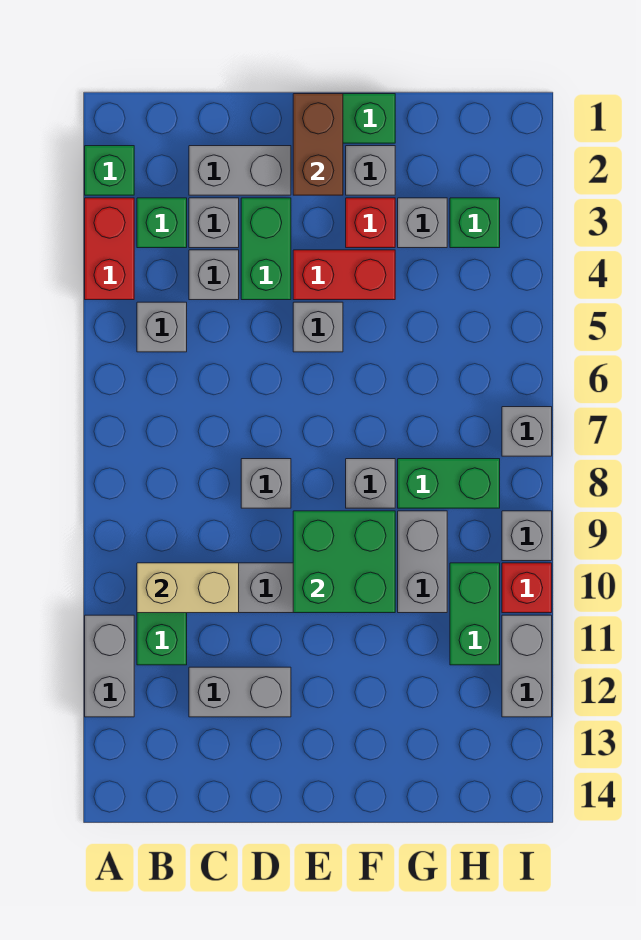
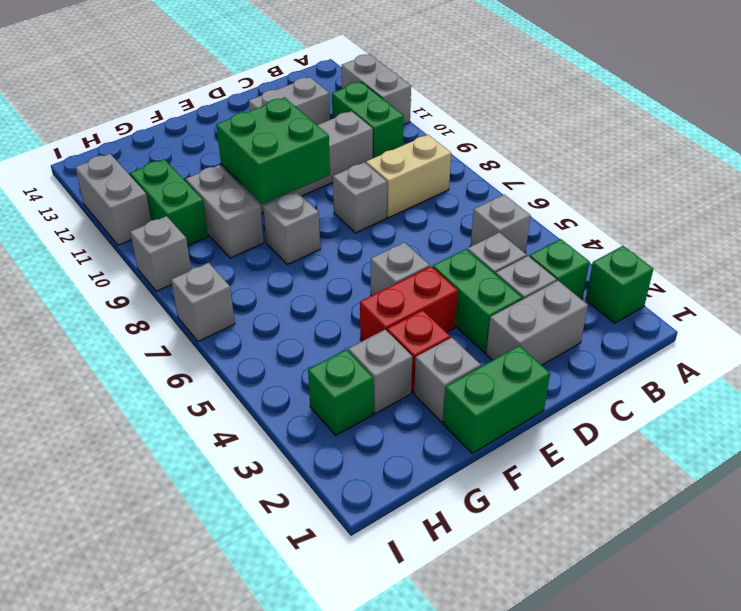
red 1x2 brick [85,198,134,300] -> none
tan 1x2 brick [137,563,239,613] -> tan 1x2 brick moved to [366,135,451,218]
brown 1x2 brick [293,94,343,195] -> none
green 1x2 brick [398,459,500,508] -> none
red 1x1 brick [502,563,552,613] -> none

